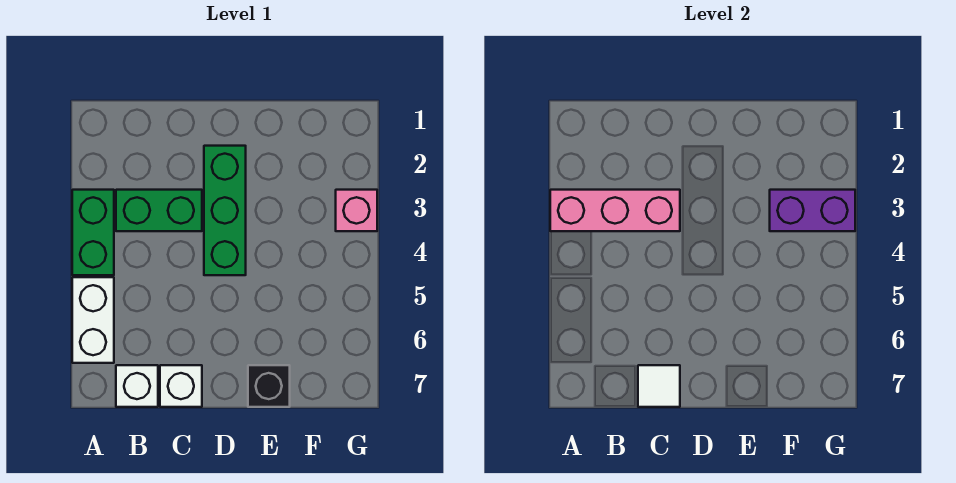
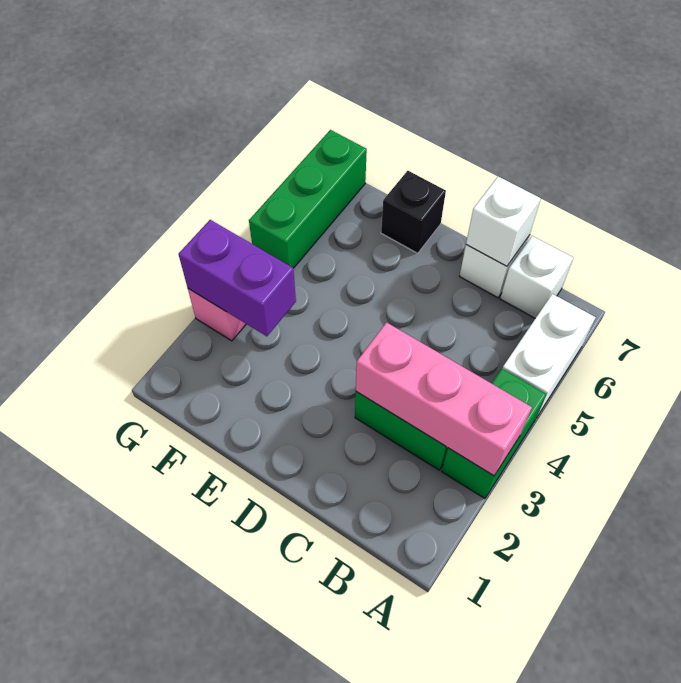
white 1x1 tile [638,365,680,407] -> white 1x1 brick [466,177,541,266]
green 1x3 brick [204,146,246,275] -> green 1x3 brick moved to [249,130,367,268]

